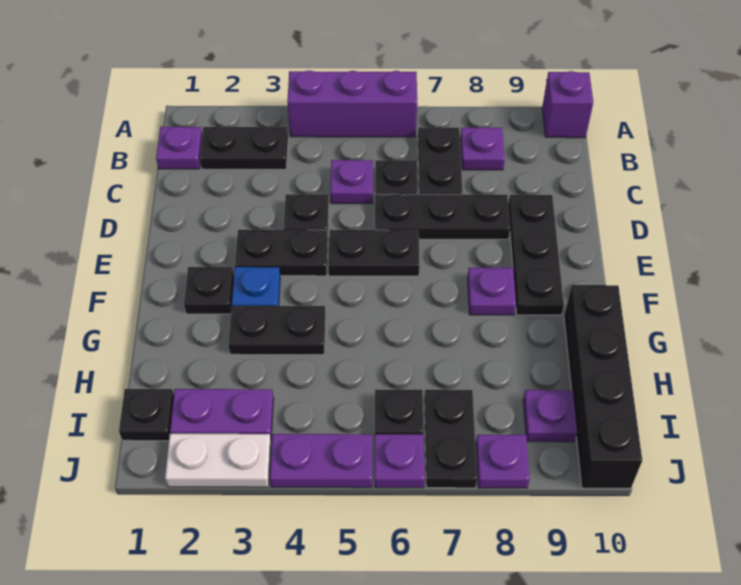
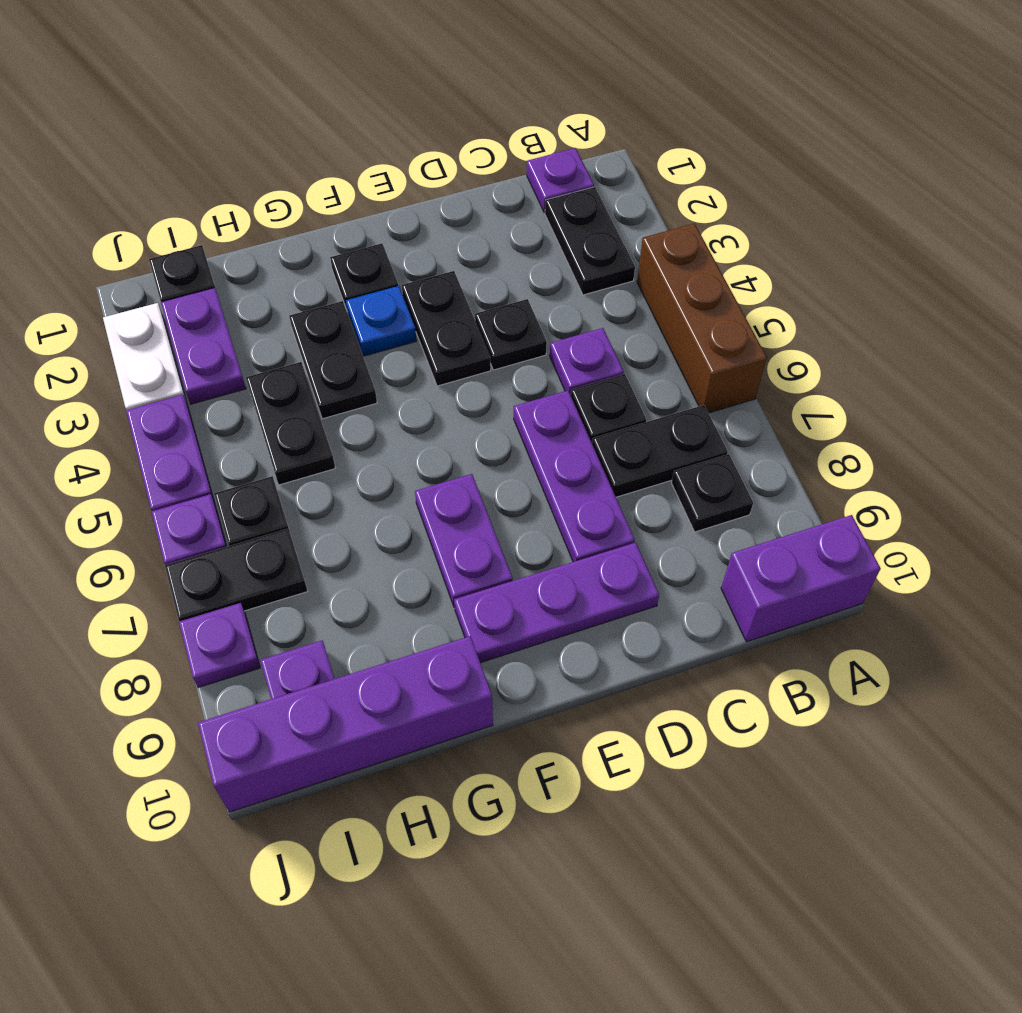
purple 1x3 brick [287,70,417,137] -> brown 1x3 brick [637,223,767,413]
purple 1x1 brick [542,71,593,138] -> purple 1x2 brick [721,515,881,642]
purple 1x1 plate [460,127,505,170] -> black 1x1 plate [672,454,753,532]
black 1x3 plate [375,194,510,239] -> purple 1x3 plate [514,391,635,562]
black 1x3 plate [508,195,564,315] -> purple 1x3 plate [454,543,659,663]
black 1x2 plate [328,230,420,276] -> black 1x2 plate moved to [246,362,335,485]
purple 1x1 plate [467,268,516,315] -> purple 1x2 plate [415,474,513,607]
black 1x4 brick [564,285,642,488] -> purple 1x4 brick [198,636,493,812]

